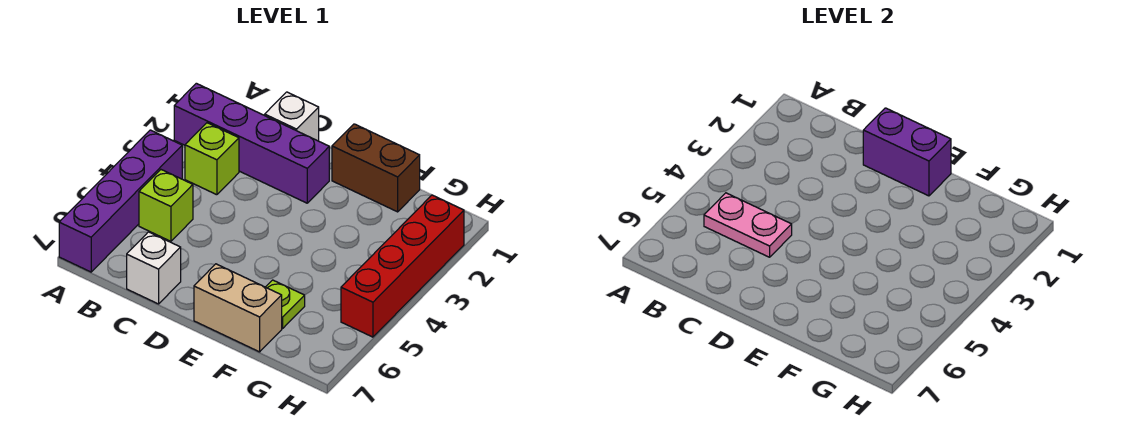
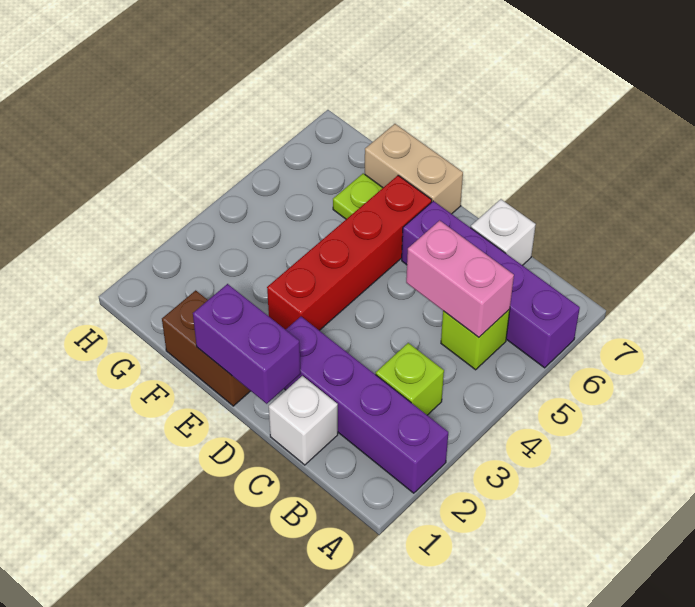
purple 1x4 brick [59,130,182,272] -> purple 1x4 brick turned to [402,201,580,368]
pink 1x2 plate [704,193,792,257] -> pink 1x2 brick [406,220,514,337]
red 1x4 brick [341,195,464,337] -> red 1x4 brick moved to [267,175,432,330]

